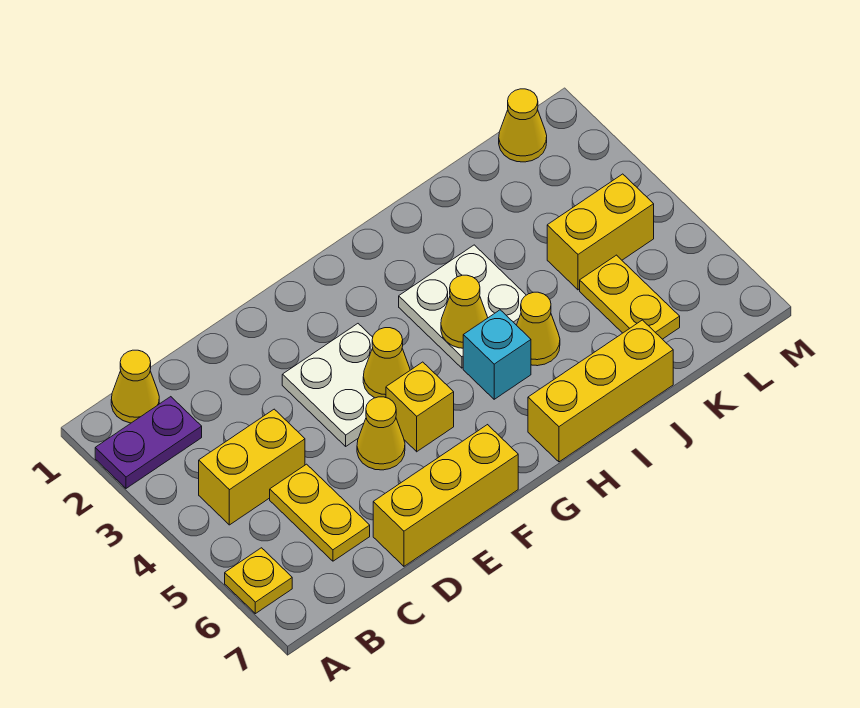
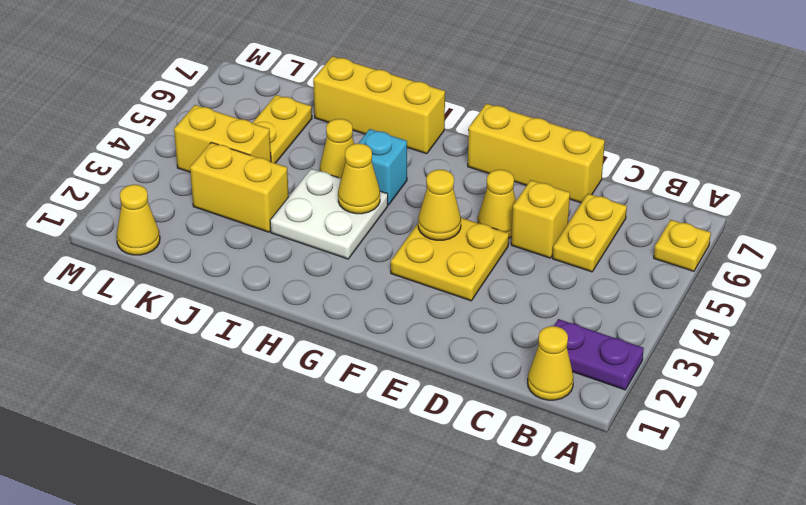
yellow 1x2 brick [199,409,305,525] -> yellow 1x2 brick moved to [190,142,289,232]
white 2x2 plate [282,324,374,446] -> yellow 2x2 plate [391,218,509,301]
yellow 1x1 brick [386,362,454,452] -> yellow 1x1 brick moved to [511,180,570,258]

